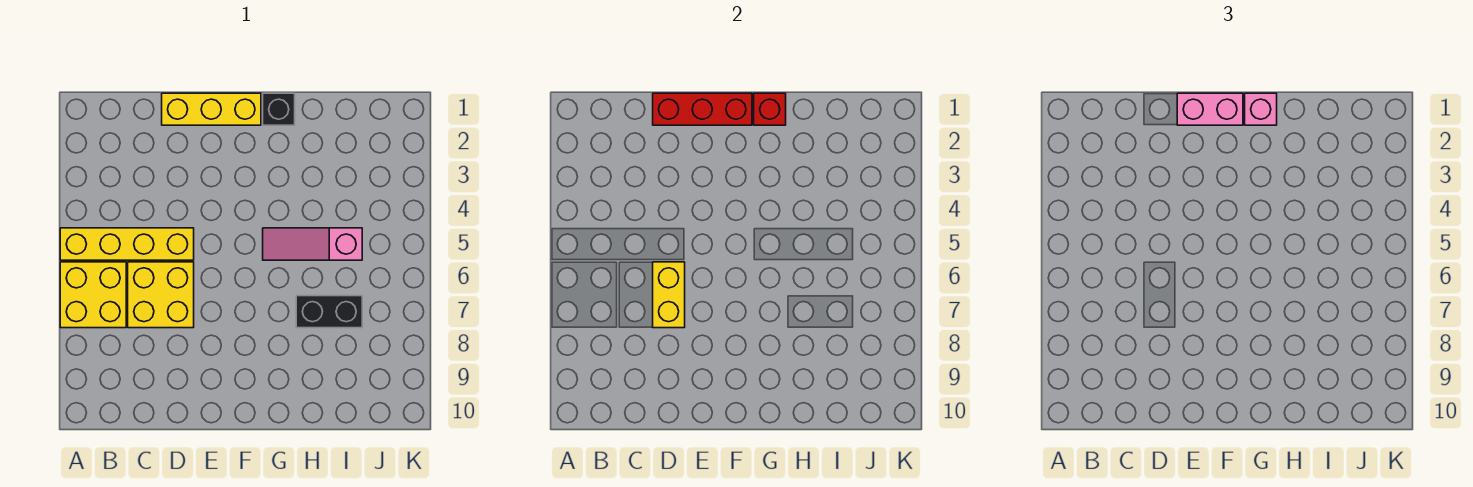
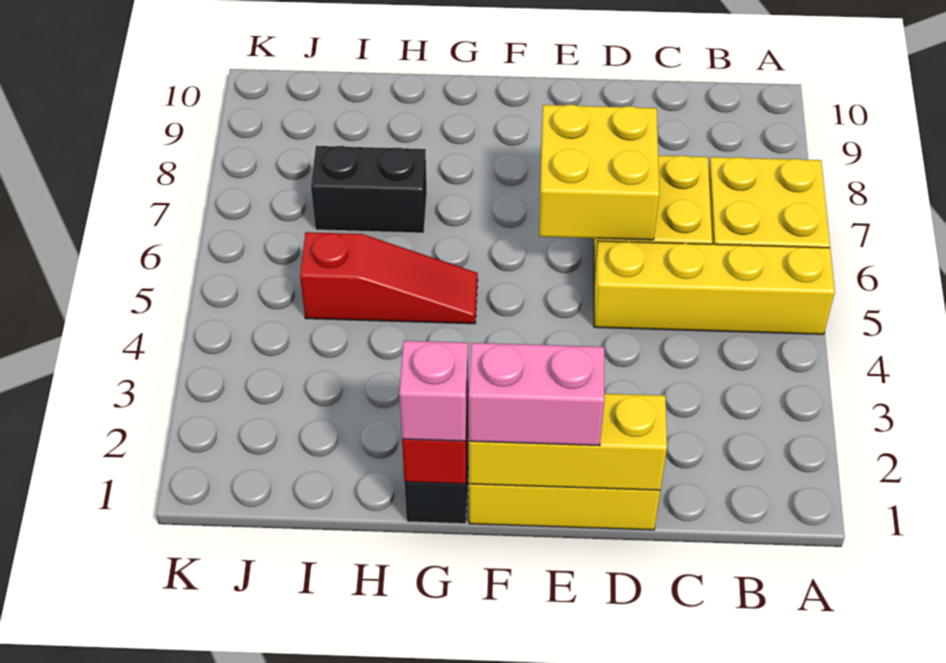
red 1x3 brick [653,93,752,125] -> yellow 1x3 brick [469,394,667,490]
yellow 1x2 brick [653,262,685,328] -> yellow 2x2 brick [539,105,659,240]
pink 1x3 slope [263,228,362,260] -> red 1x3 slope [300,232,478,324]

